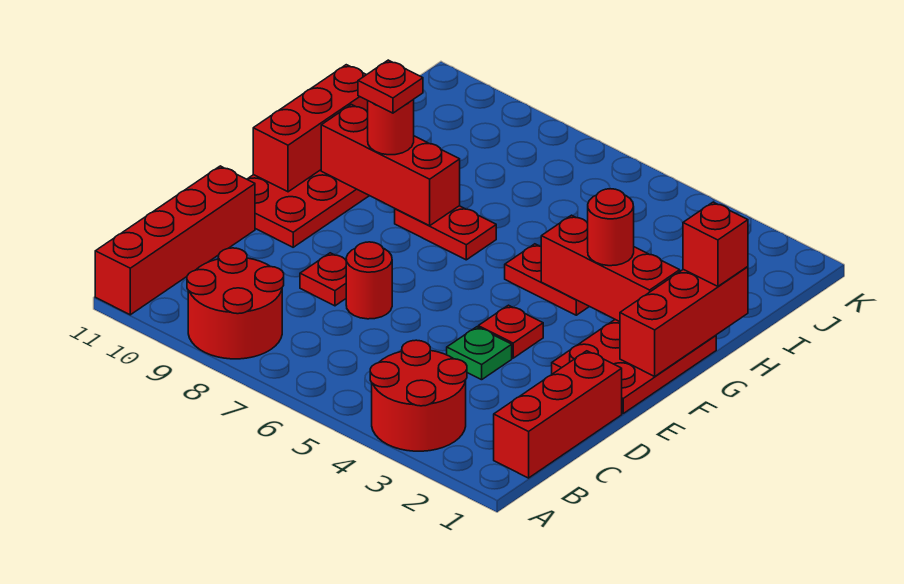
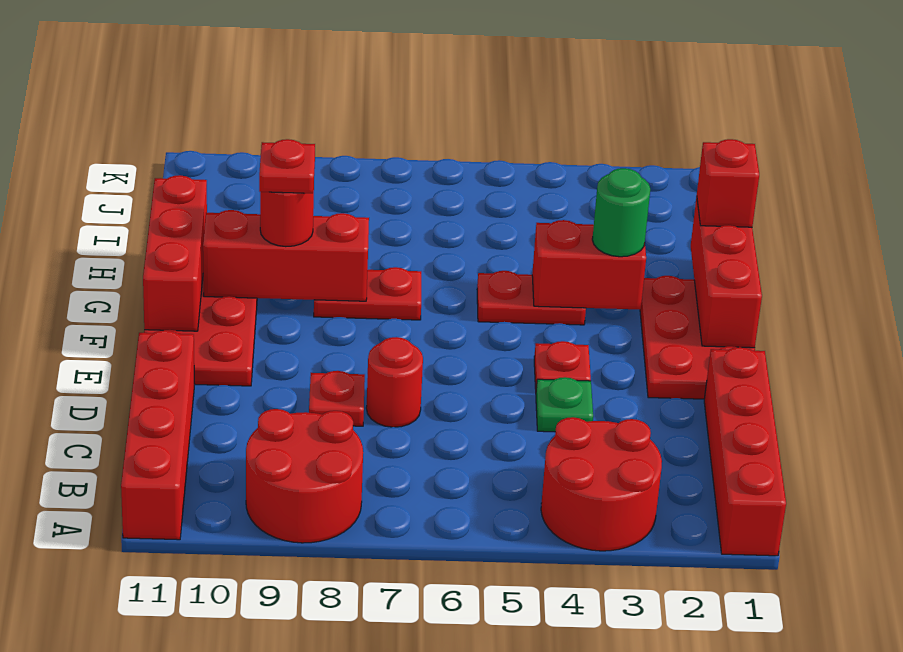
red 1x3 brick [494,351,622,478] -> red 1x4 brick [704,347,786,556]
red 1x3 brick [541,215,680,322] -> red 1x2 brick [532,220,646,310]
red 1x1 round brick [588,189,634,266] -> green 1x1 round brick [592,168,650,257]

